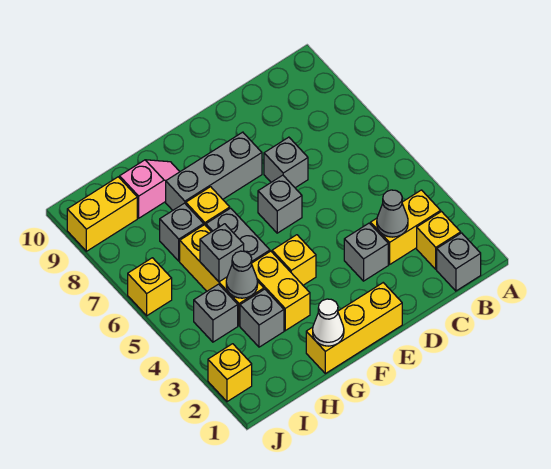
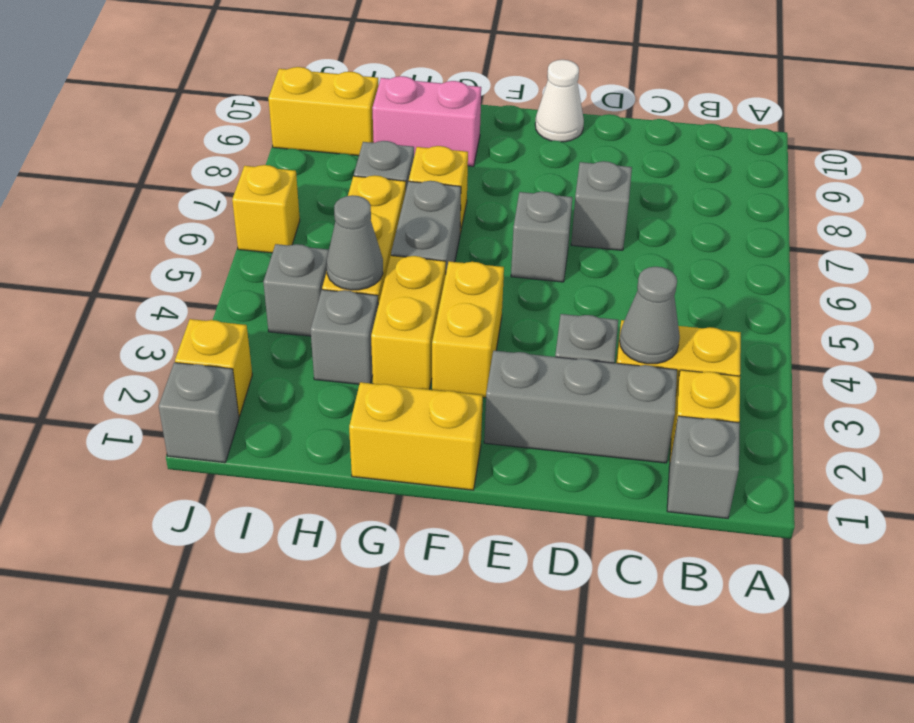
yellow 1x3 brick [306,283,402,374] -> yellow 1x2 brick [349,382,483,490]
grey 1x3 brick [166,132,262,210] -> grey 1x3 brick moved to [484,351,677,463]
yellow 1x1 brick [272,235,316,285] -> yellow 1x2 brick [432,261,504,398]
white 1x1 cone [313,299,344,346] -> white 1x1 cone moved to [535,60,584,142]
pink 1x2 slope [120,160,180,218] -> pink 1x2 brick [372,76,481,166]
grey 1x1 brick [200,224,244,282] -> grey 1x1 brick moved to [159,363,239,463]

